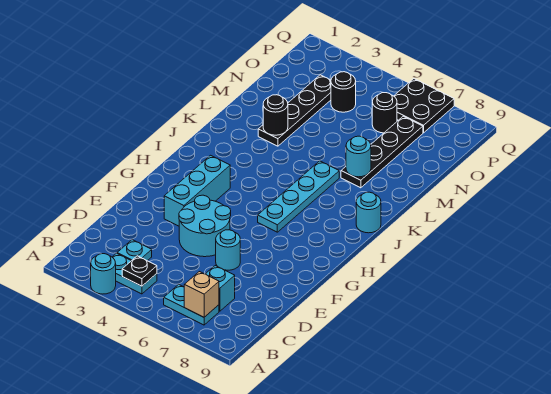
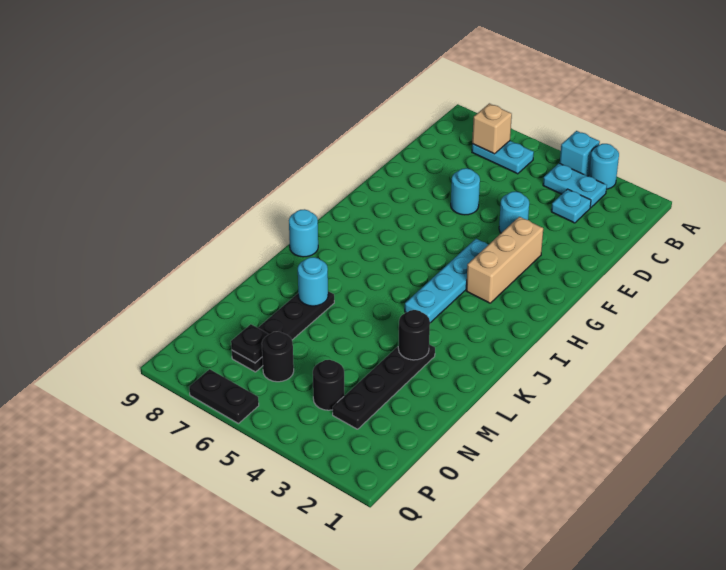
black 1x1 plate [122,256,157,286] -> black 1x1 plate moved to [231,324,269,363]
cyan 1x1 brick [206,266,235,311] -> cyan 1x1 brick moved to [560,131,600,176]
cyan 2x2 round brick [179,195,231,257] -> cyan 1x1 round brick [499,192,529,233]
cyan 1x3 brick [164,155,230,226] -> tan 1x3 brick [466,217,543,303]
cyan 1x4 plate [258,161,339,232] -> cyan 1x4 plate moved to [405,239,488,323]
black 2x2 plate [394,79,454,133] -> black 1x2 plate [189,369,259,424]

